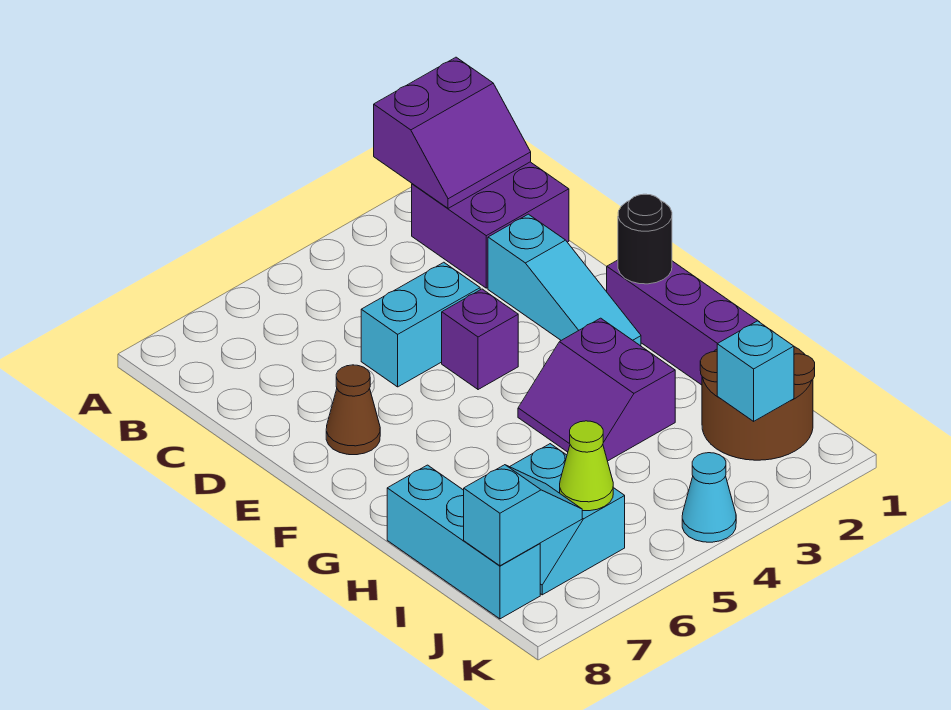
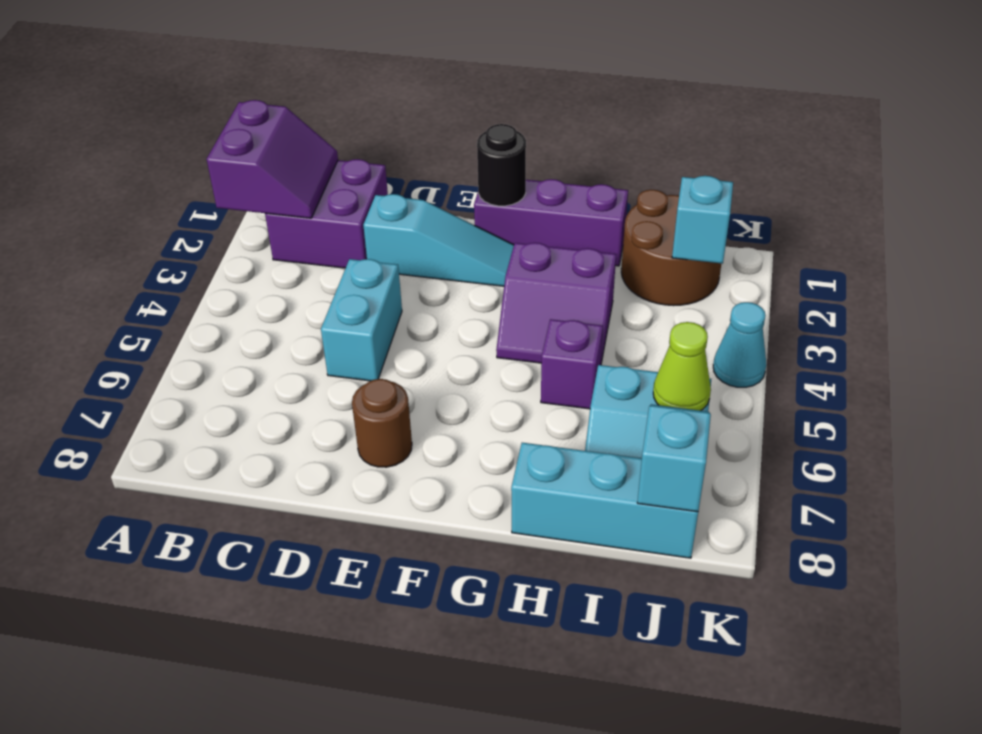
purple 1x1 brick [442,289,518,390] -> purple 1x1 brick moved to [541,319,603,409]
brown 1x1 cone [326,365,380,455] -> brown 1x1 round brick [352,379,412,467]

